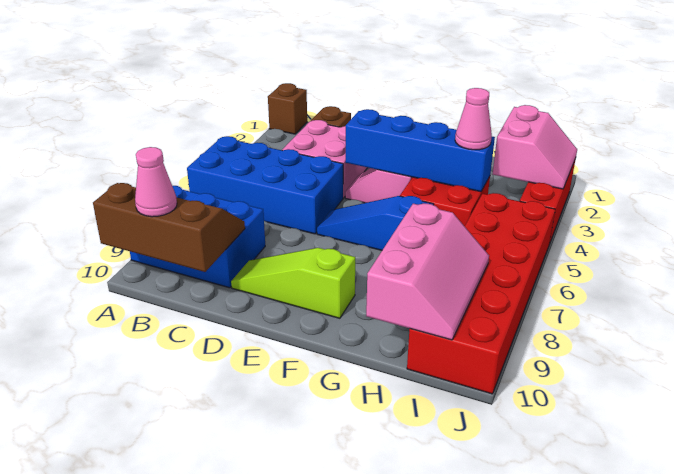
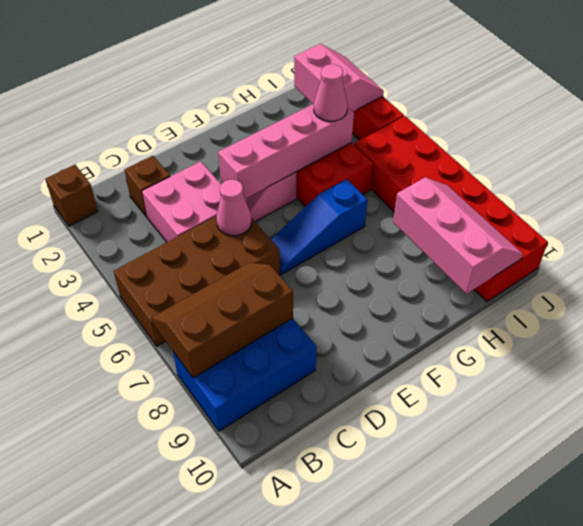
blue 2x4 brick [187,136,343,234] -> brown 2x4 brick [114,217,280,346]
brown 2x3 slope [93,183,245,272] -> brown 2x3 slope moved to [151,263,293,378]
pink 1x1 cone [135,147,177,217] -> pink 1x1 cone moved to [216,179,252,236]
lime 1x3 slope [231,248,355,318] -> none
blue 1x4 brick [345,109,495,192] -> pink 1x4 brick [218,104,354,199]

